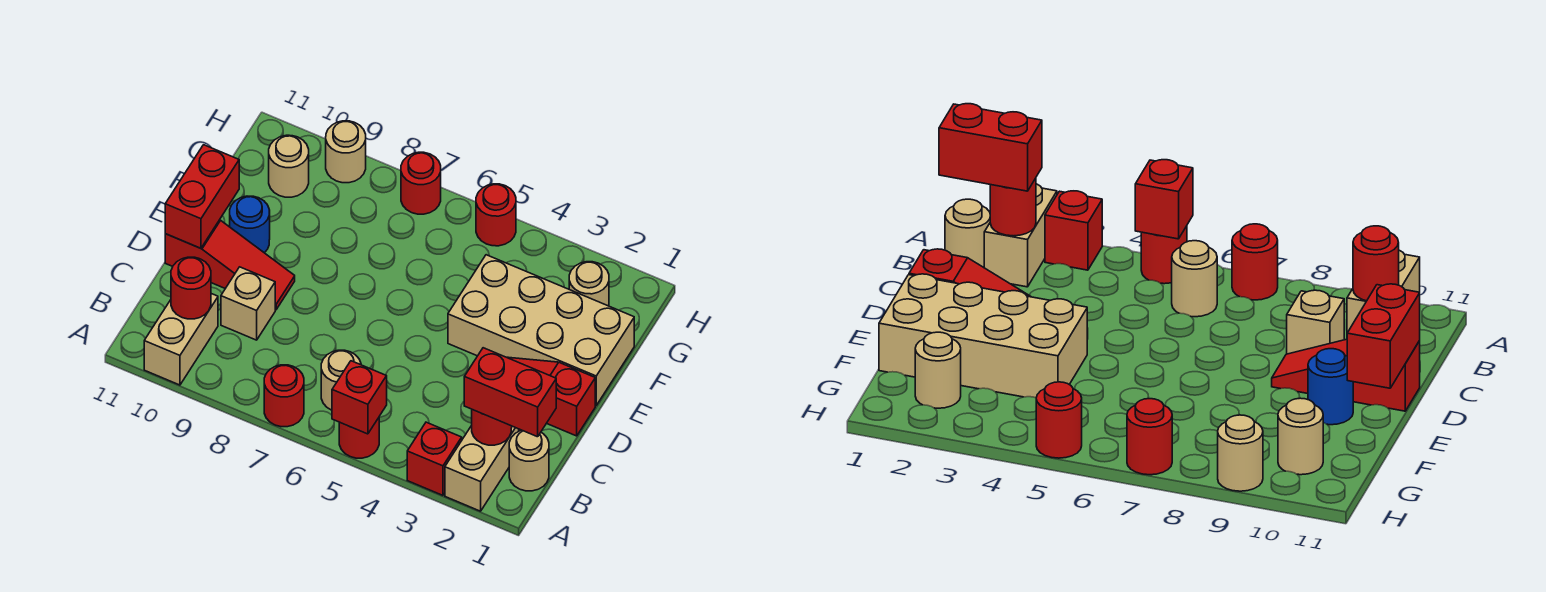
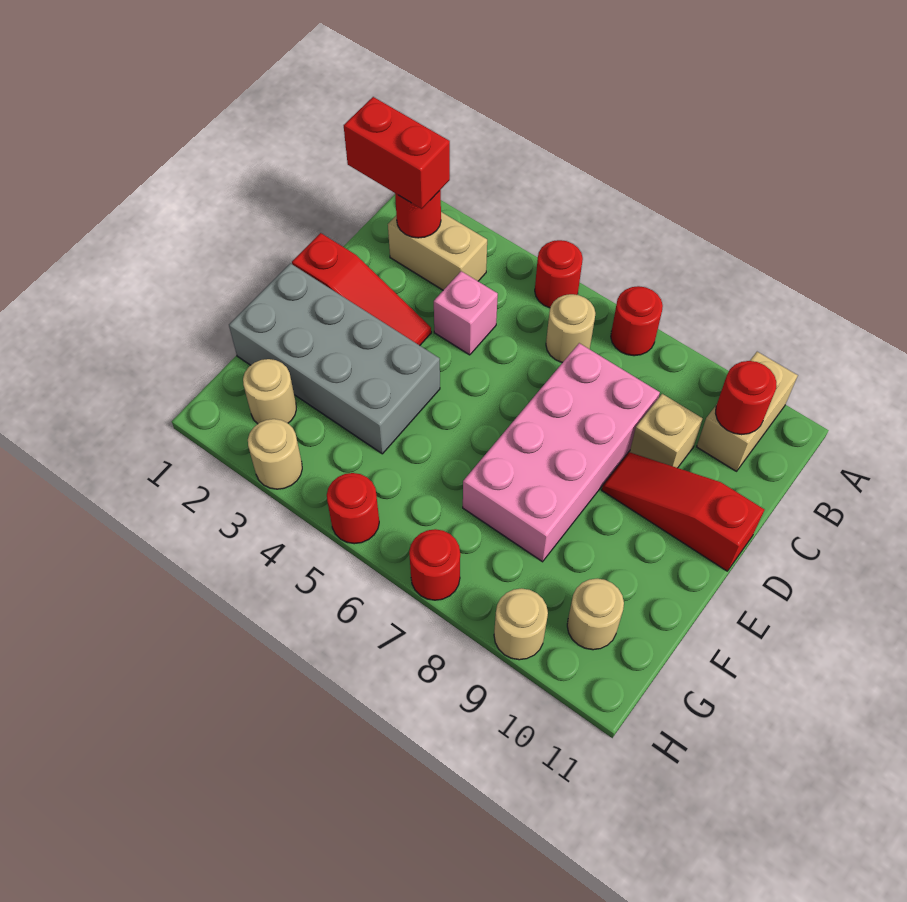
tan 1x2 brick [445,426,519,511] -> tan 1x2 brick turned to [388,212,487,290]
red 1x1 brick [407,422,462,495] -> none
red 1x1 brick [332,361,387,434] -> none
tan 1x1 round brick [509,430,549,491] -> tan 1x1 round brick moved to [248,419,302,489]
none -> pink 1x1 brick [434,271,498,355]
none -> pink 2x4 brick [463,343,660,562]
red 1x2 brick [165,145,239,248] -> none
tan 2x4 brick [448,255,634,405] -> grey 2x4 brick [229,263,440,454]
blue 1x1 round brick [230,196,270,253] -> none

